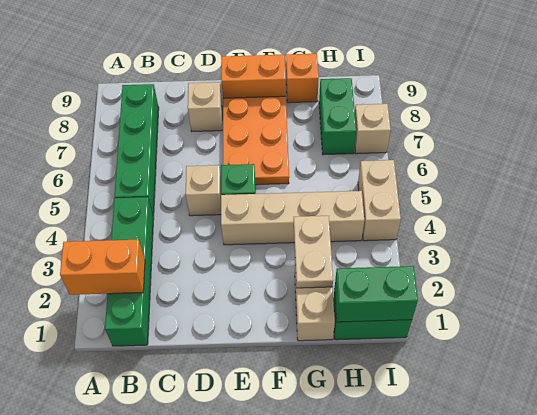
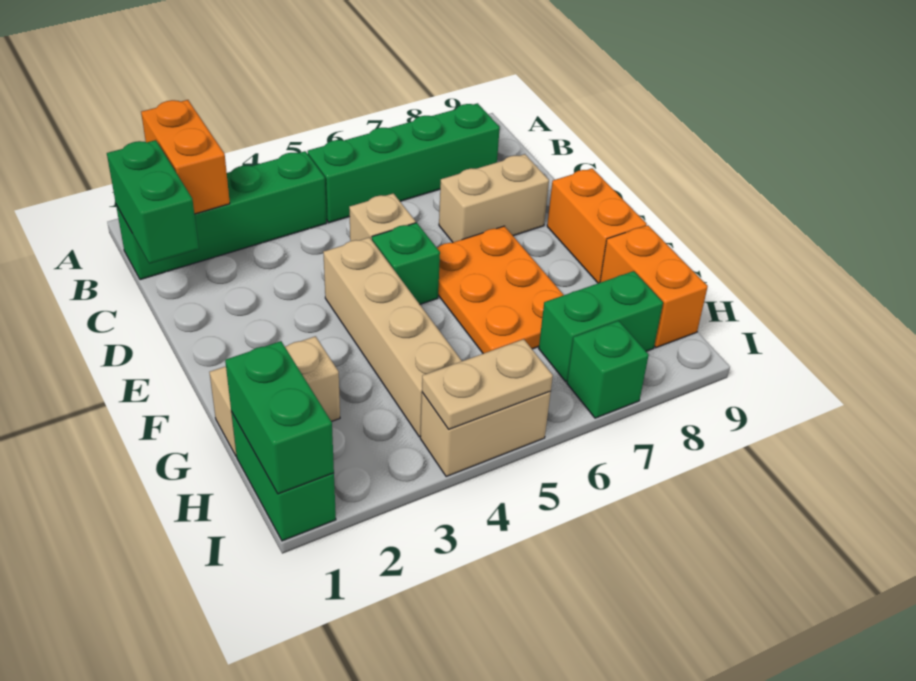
none -> green 1x2 brick [107,140,199,264]
tan 1x1 brick [188,82,222,131] -> tan 1x2 brick [439,154,549,242]
orange 2x3 plate [223,96,289,185] -> orange 2x3 plate turned to [437,226,563,354]
tan 1x2 plate [294,216,333,288] -> tan 1x2 plate moved to [422,339,553,429]
orange 1x1 brick [286,54,319,103] -> orange 1x2 brick [600,225,708,348]
tan 1x1 brick [355,104,391,154] -> green 1x1 brick [567,321,649,418]

